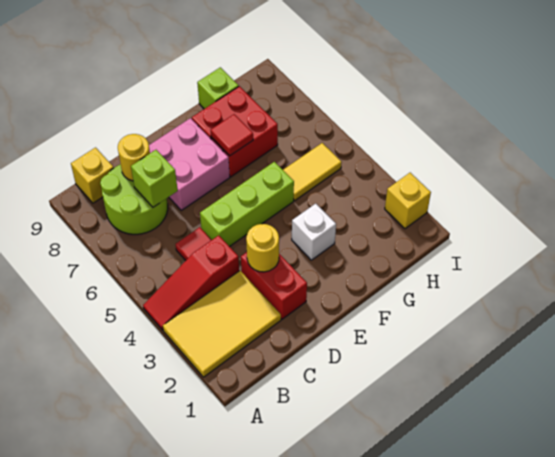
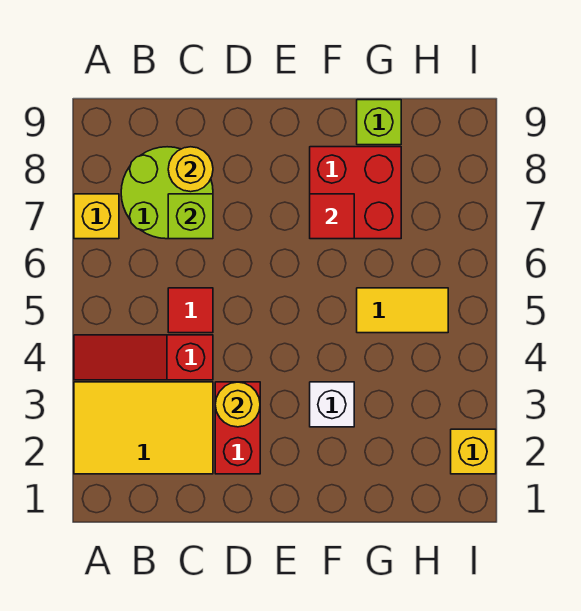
yellow 1x1 brick [71,148,113,203] -> yellow 1x1 brick moved to [74,194,119,239]
lime 1x3 brick [200,162,294,247] -> none
pink 2x2 brick [149,118,230,210] -> none

